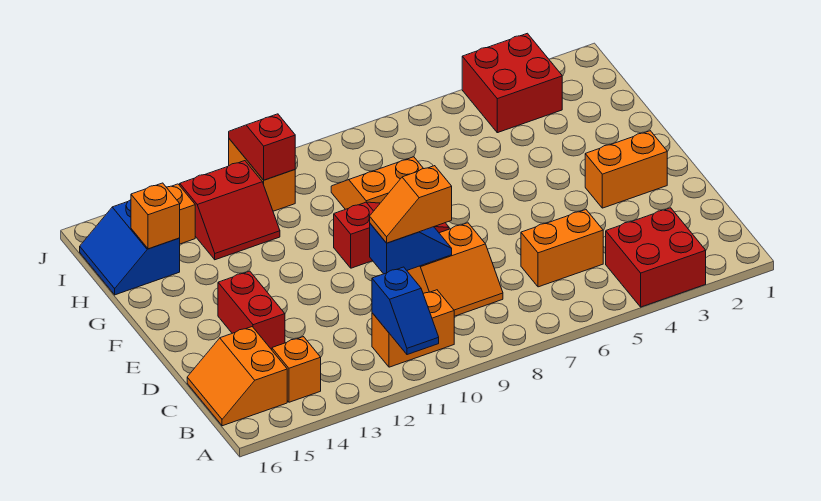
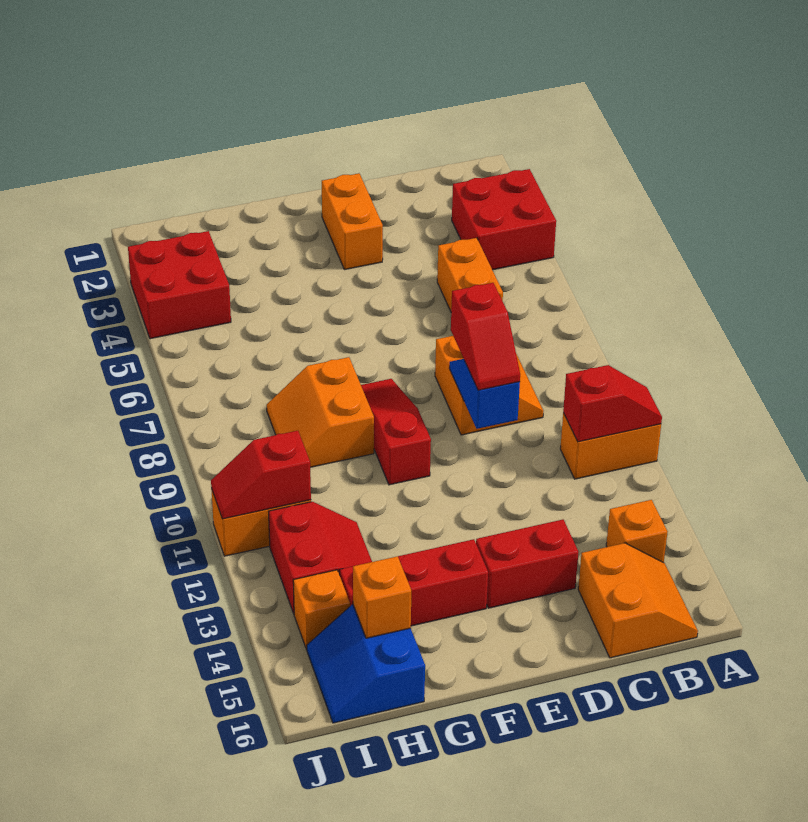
blue 1x2 slope [372,267,439,355] -> red 1x2 slope [563,365,662,442]
orange 1x2 brick [372,290,454,367] -> orange 1x2 brick turned to [560,413,661,479]
orange 2x2 slope [187,327,287,426] -> orange 2x2 slope turned to [578,543,698,658]
orange 1x2 slope [370,166,452,243] -> red 1x2 slope [451,283,520,390]
none -> red 1x3 brick [340,539,488,626]
blue 2x2 slope [80,200,180,295] -> blue 2x2 slope turned to [307,605,425,723]

